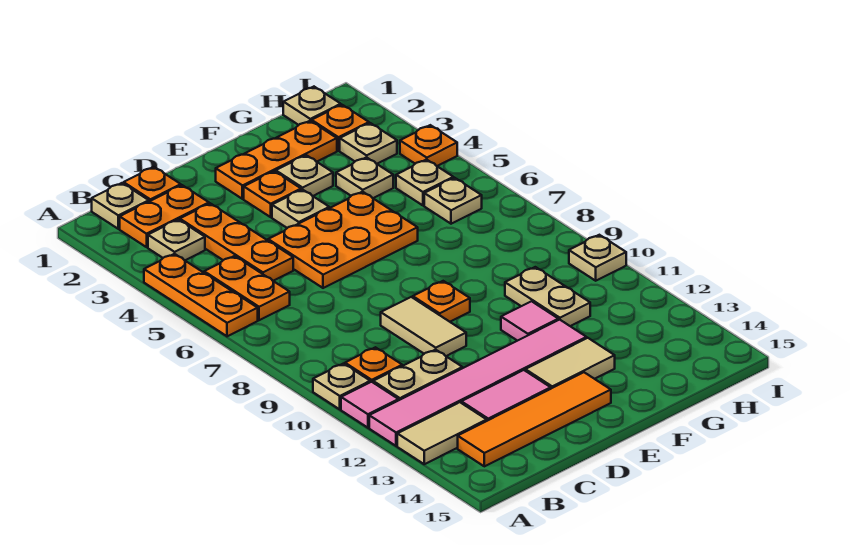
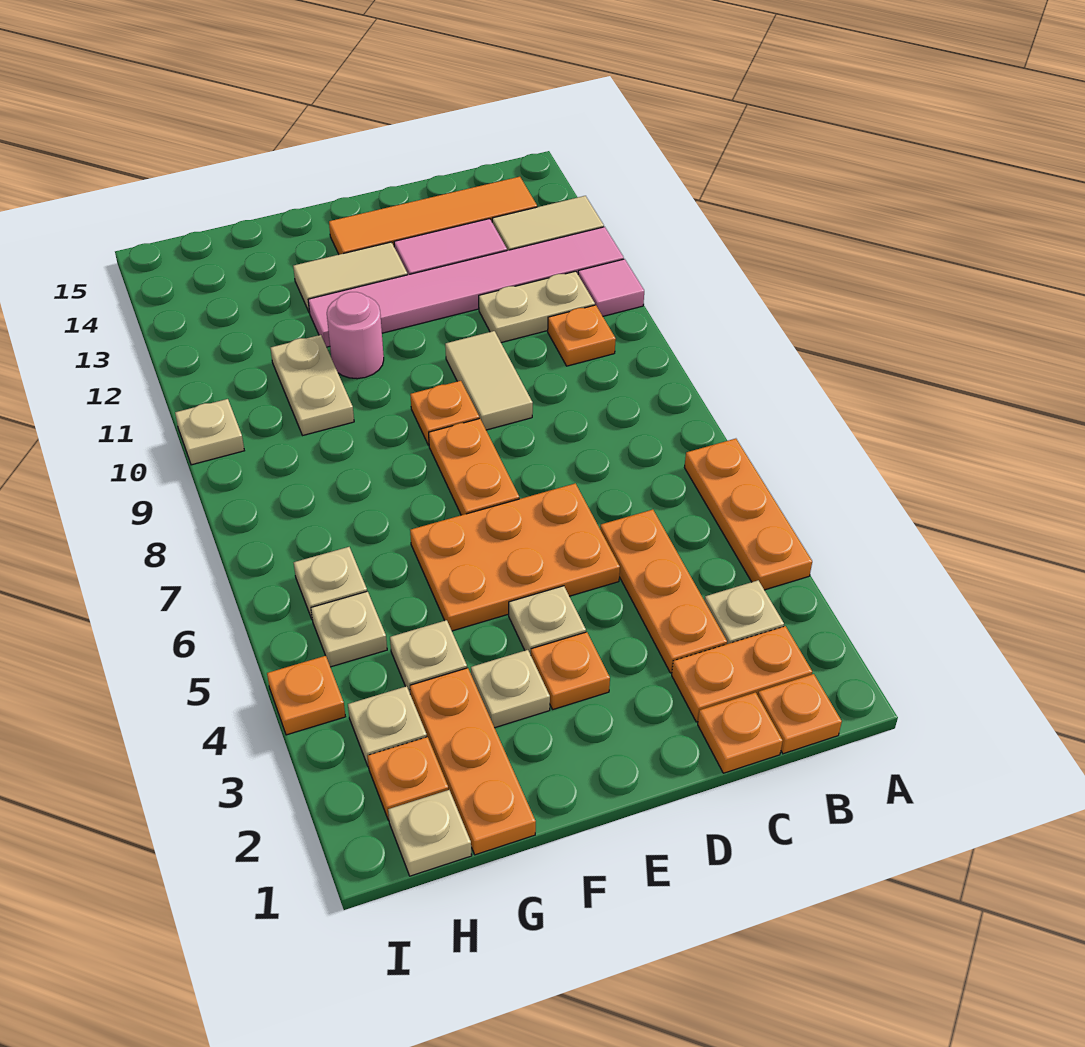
tan 1x1 plate [313,364,370,409] -> none
tan 1x1 plate [92,183,149,229] -> orange 1x1 plate [758,674,842,754]
orange 1x2 plate [204,256,290,320] -> orange 1x2 plate moved to [429,419,519,515]
orange 1x3 plate [216,121,337,199] -> orange 1x3 plate turned to [410,668,536,855]
pink 1x1 tile [501,301,558,341] -> pink 1x1 round brick [327,292,384,379]

